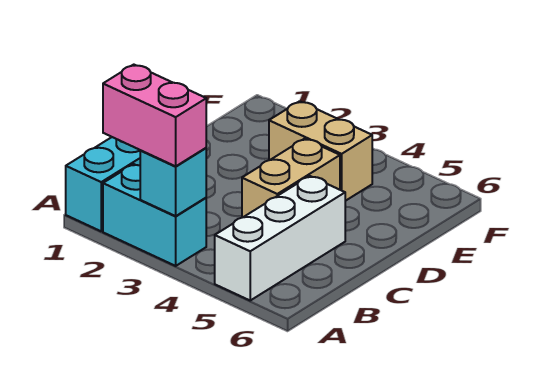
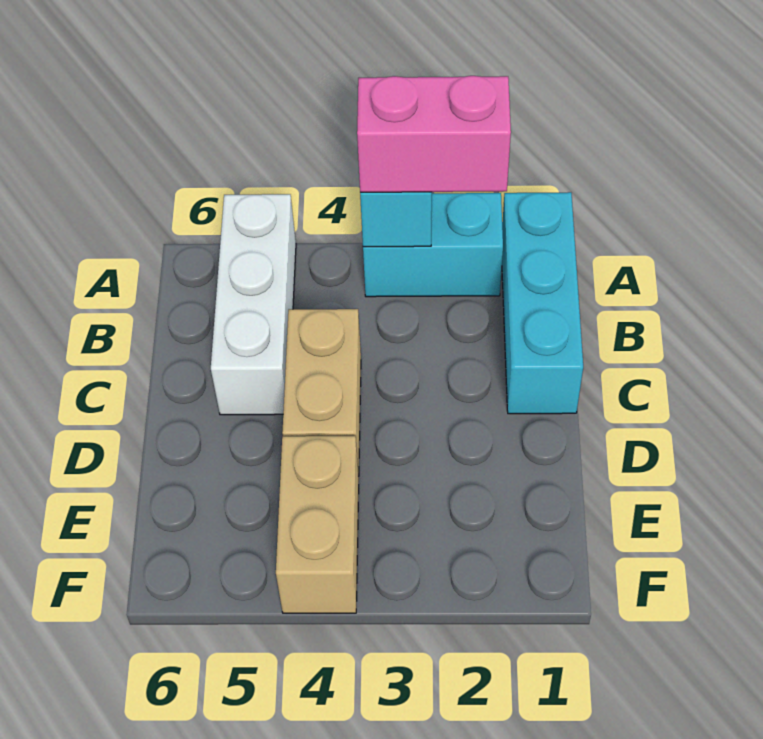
tan 1x2 brick [269,101,372,201] -> tan 1x2 brick turned to [276,436,359,613]

